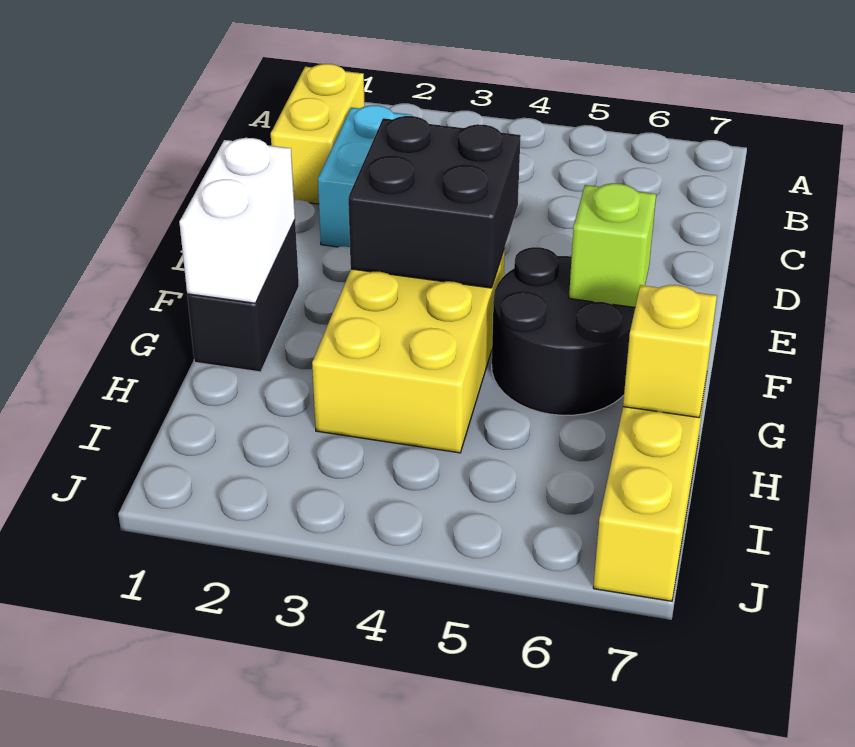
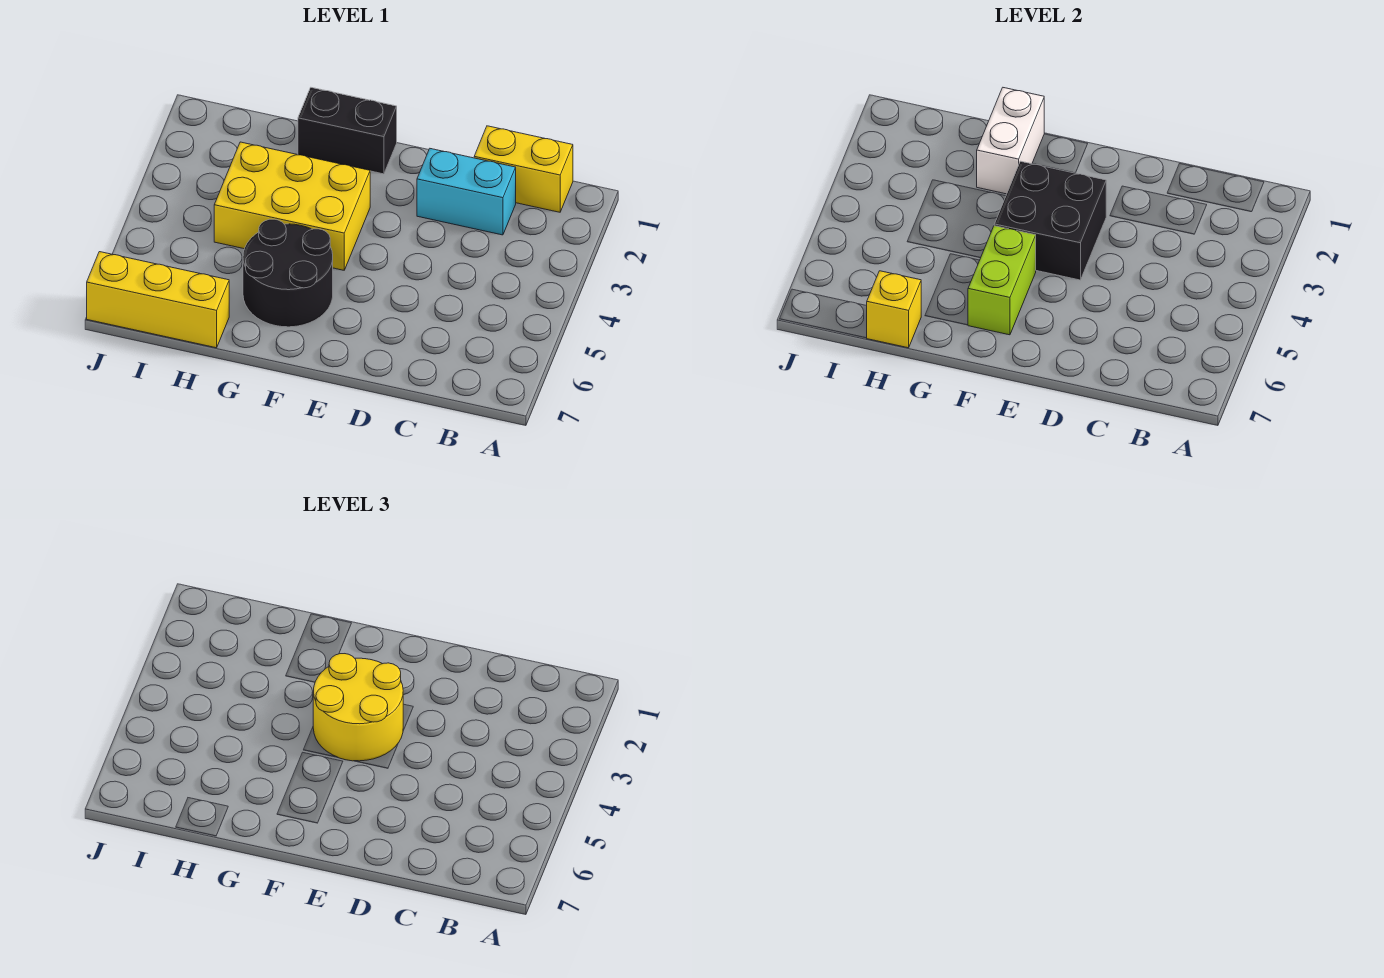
none -> yellow 2x2 round brick [313,654,403,761]
white 1x2 brick [179,138,295,303] -> white 1x2 brick turned to [977,88,1044,194]
lime 1x1 brick [569,183,656,307] -> lime 1x2 brick [968,226,1036,335]

